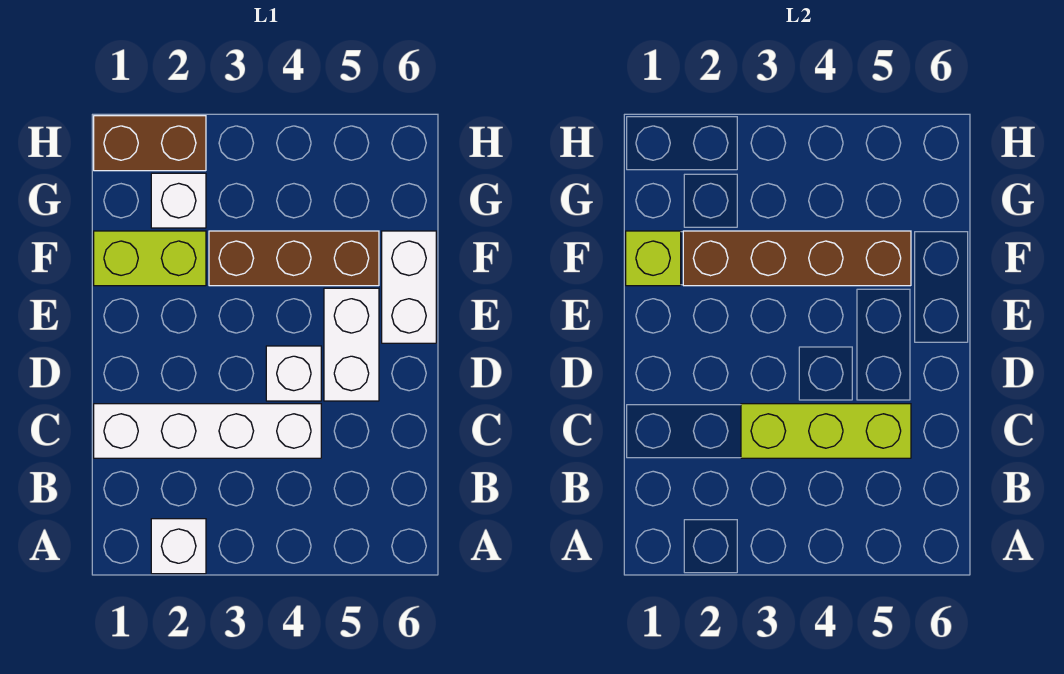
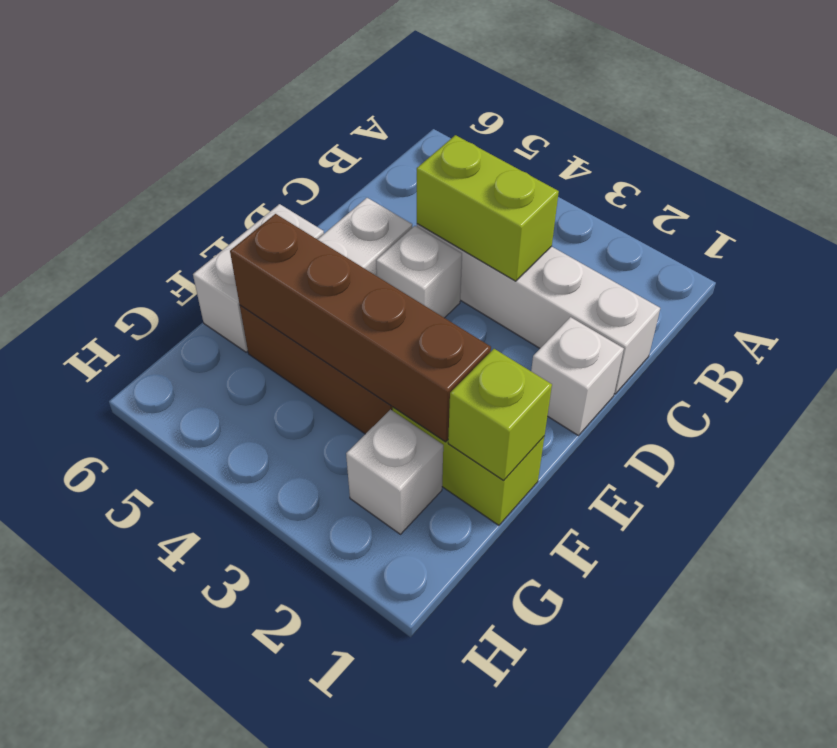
white 1x1 brick [151,519,206,574] -> white 1x1 brick moved to [531,317,624,436]
lime 1x3 brick [741,404,911,458] -> lime 1x2 brick [417,135,559,281]
brown 1x2 brick [94,116,206,171] -> none

